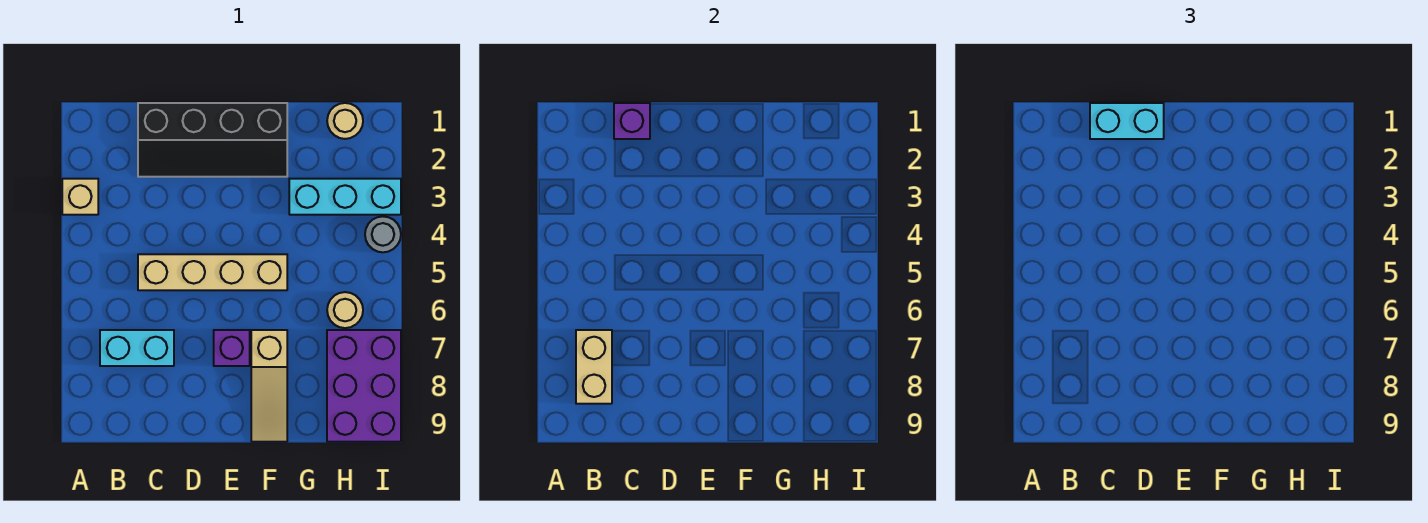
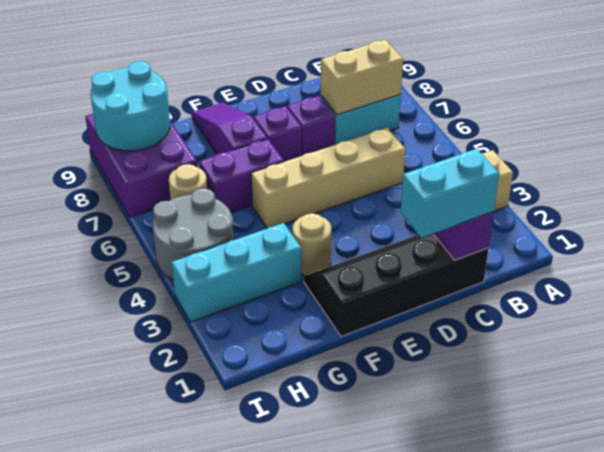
tan 1x2 brick [576,330,612,404] -> tan 1x2 brick turned to [321,40,403,115]
none -> purple 1x1 brick [287,96,335,156]
none -> purple 1x2 brick [199,139,284,212]
tan 1x3 slope [251,330,287,442] -> purple 1x3 slope [192,102,267,154]
tan 1x1 round brick [327,103,363,139] -> tan 1x1 round brick moved to [293,213,331,275]
none -> cyan 2x2 round brick [91,61,170,151]
grey 1x1 round brick [365,217,401,252] -> grey 2x2 round brick [153,188,234,280]

